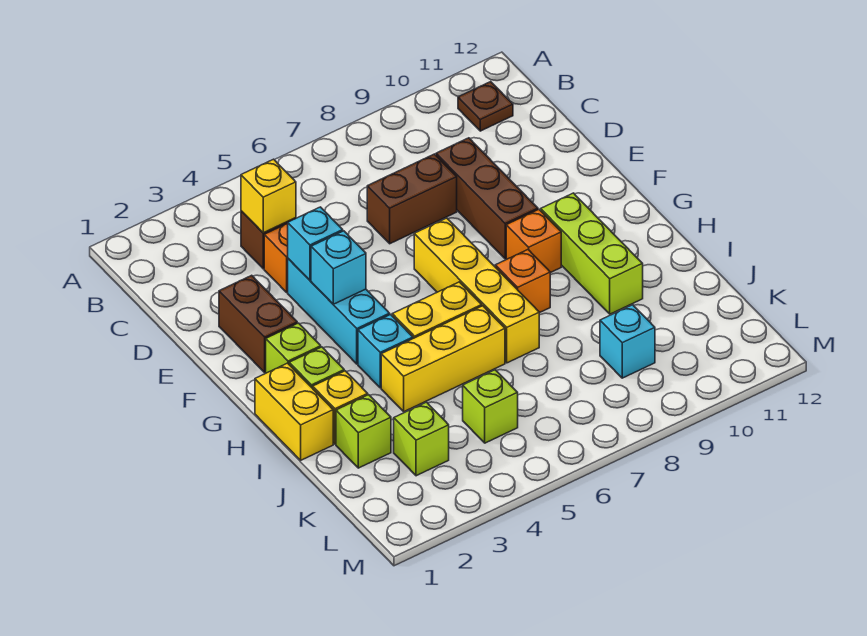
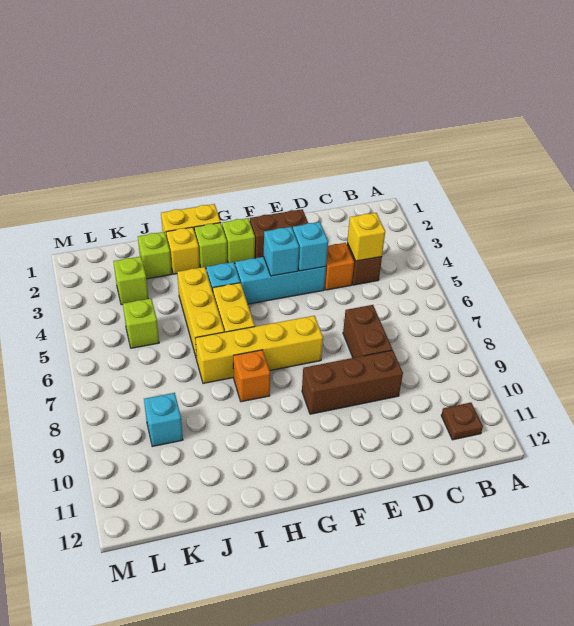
orange 1x1 brick [506,210,561,273] -> none
lime 1x3 brick [541,193,643,314] -> none

